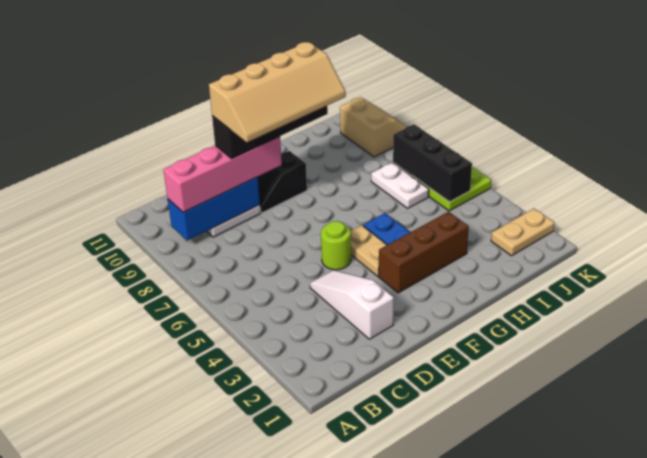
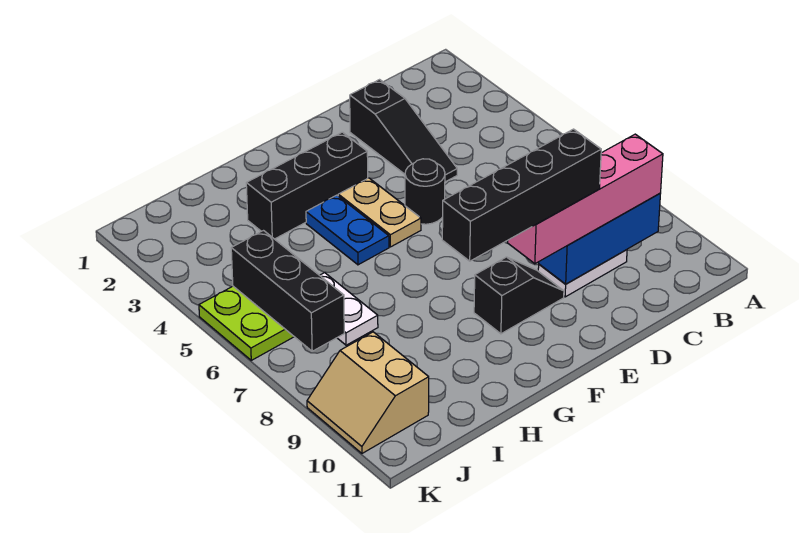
white 1x3 slope [310,270,394,339] -> black 1x3 slope [350,80,457,182]
tan 2x4 slope [209,42,346,142] -> none
lime 1x1 round brick [321,221,351,270] -> black 1x1 round brick [405,159,445,224]
brown 1x3 brick [379,212,469,293] -> black 1x3 brick [246,132,368,239]
tan 1x2 plate [491,209,555,256] -> none

